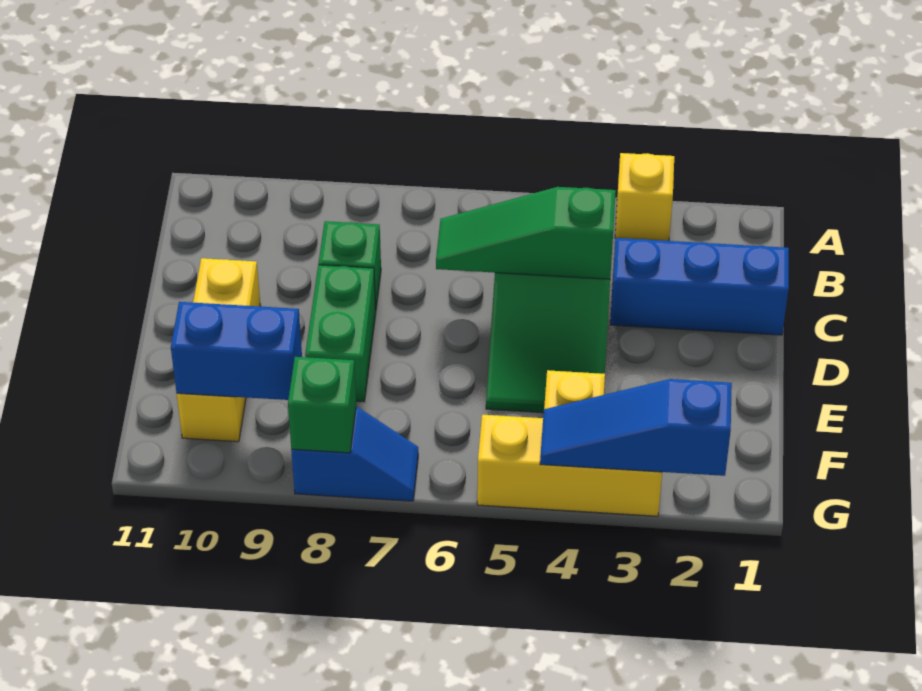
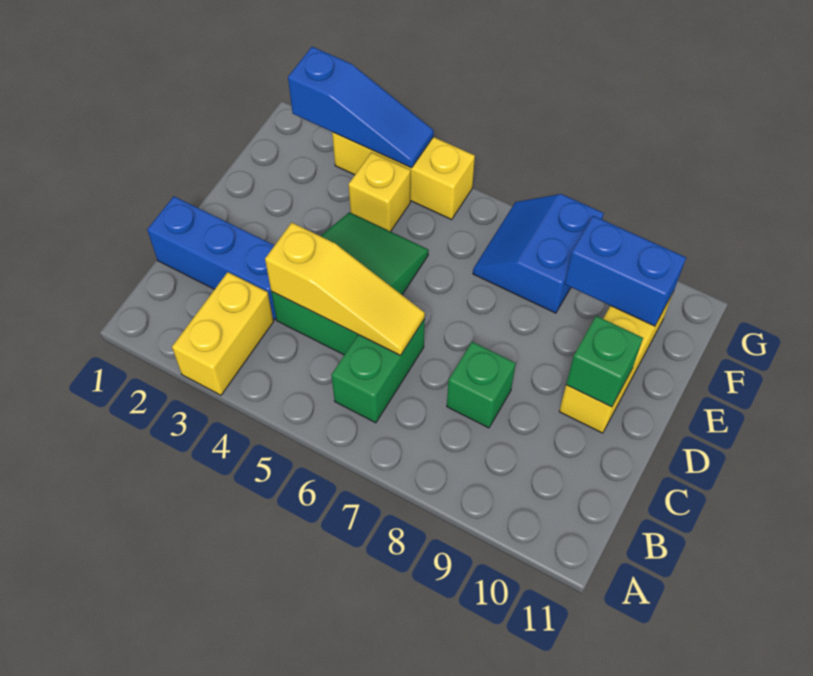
yellow 1x1 brick [615,153,674,241] -> yellow 1x2 brick [172,272,273,395]
green 1x3 slope [436,187,616,279] -> yellow 1x3 slope [265,223,425,355]
green 1x2 brick [305,265,376,402] -> green 1x2 brick moved to [332,319,425,423]
blue 1x2 slope [291,407,418,501] -> blue 2x2 slope [473,194,604,313]
green 1x1 brick [288,357,356,453] -> green 1x1 brick moved to [566,316,643,407]

